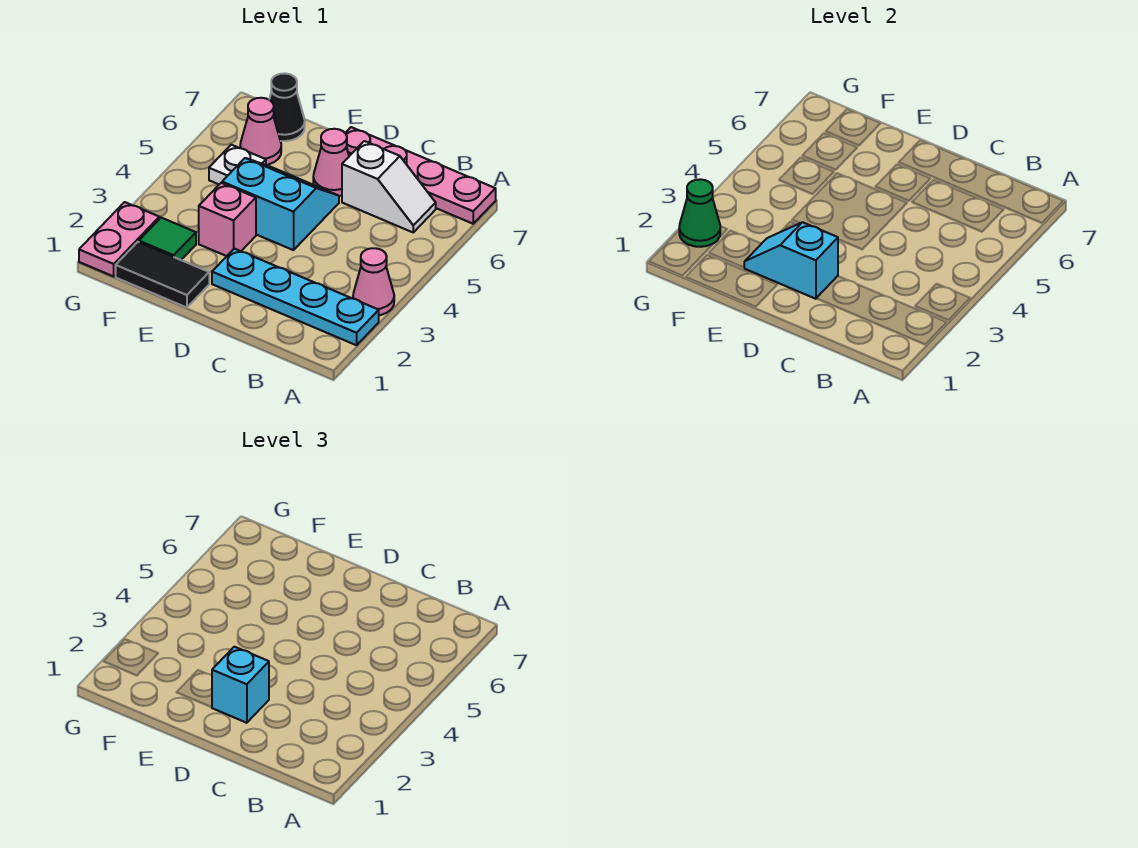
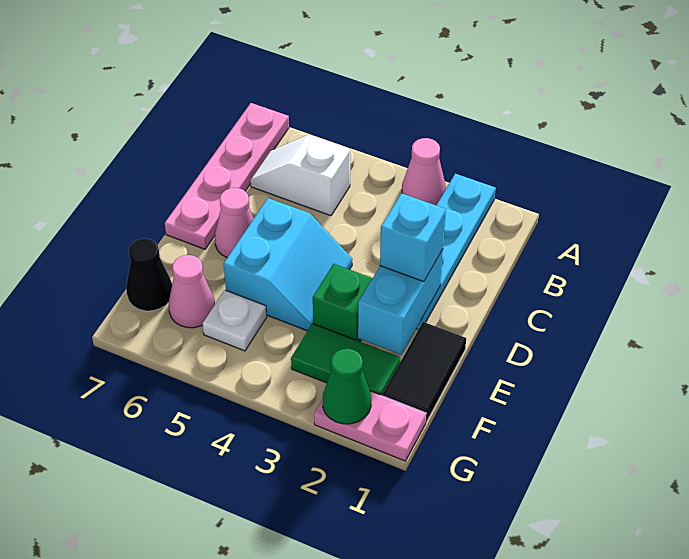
white 1x2 slope [342,141,436,232] -> white 1x2 slope turned to [250,135,350,216]
cyan 1x2 slope [744,222,838,299] -> cyan 1x2 brick [358,249,443,355]
cyan 2x2 slope [222,158,339,250] -> cyan 2x2 slope turned to [224,198,352,331]
pink 1x1 brick [199,183,256,256] -> green 1x1 brick [313,264,372,341]
green 1x1 tile [139,218,196,260] -> green 1x2 tile [291,323,400,396]

